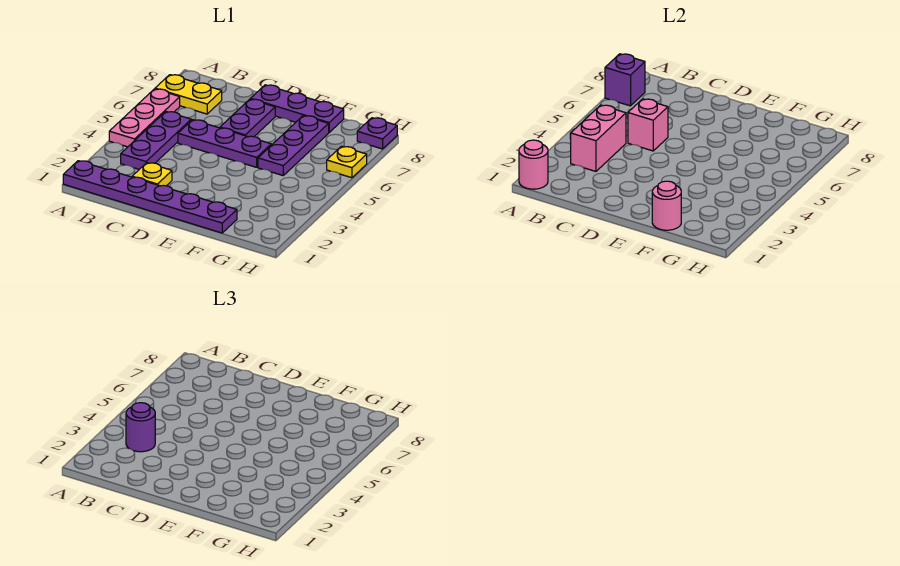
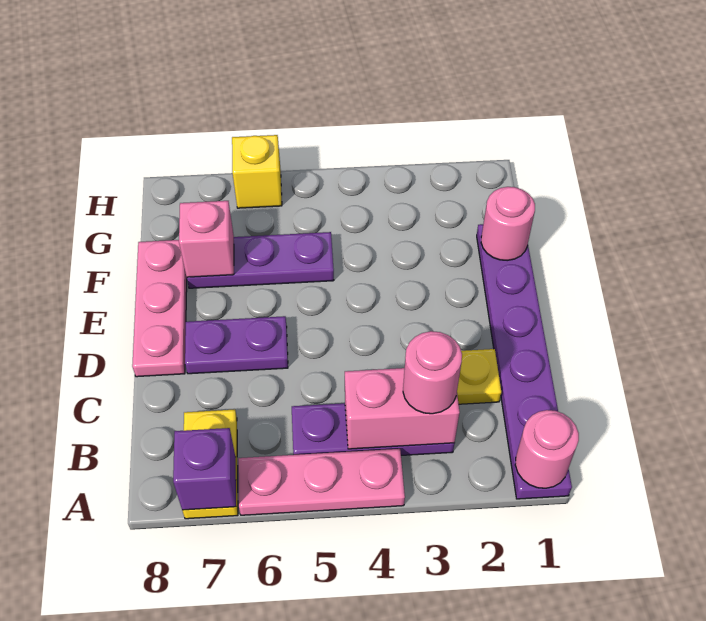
purple 1x1 round brick [126,403,155,452] -> pink 1x1 round brick [403,331,462,414]
purple 1x3 plate [178,120,271,167] -> none
pink 1x1 brick [628,99,668,151] -> pink 1x1 brick moved to [179,201,234,277]
purple 1x3 plate [251,85,344,132] -> pink 1x3 plate [132,240,187,377]
yellow 1x1 plate [327,146,367,178] -> yellow 1x1 brick [232,135,282,208]
purple 1x1 plate [357,118,397,149] -> none

